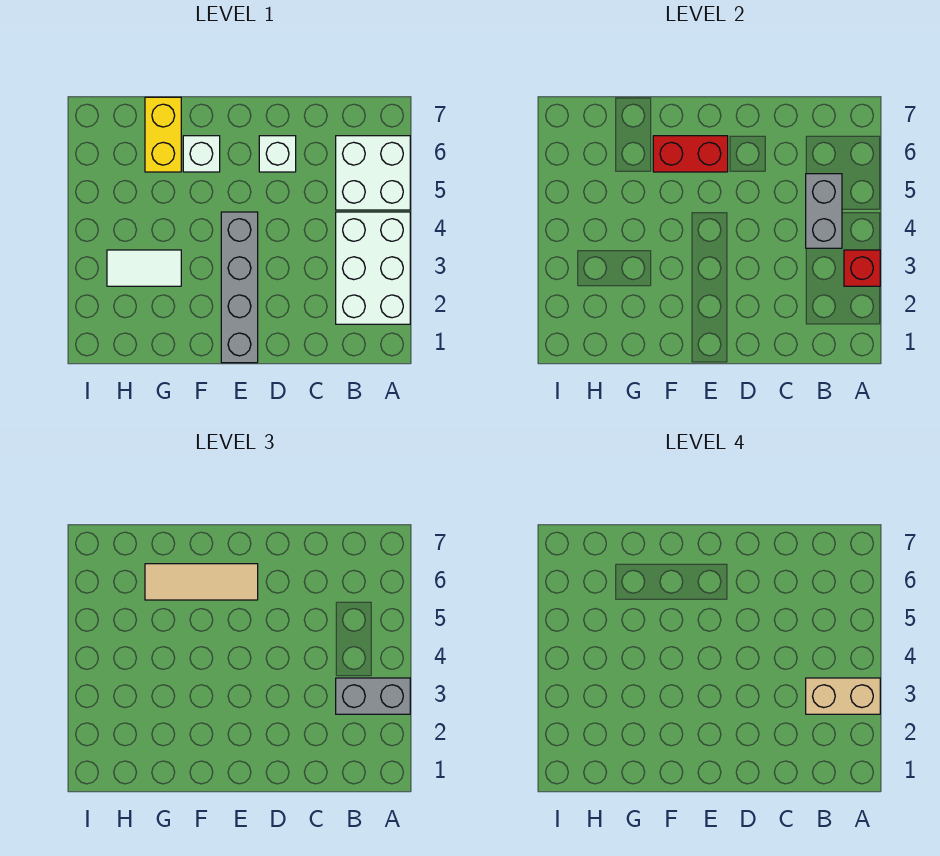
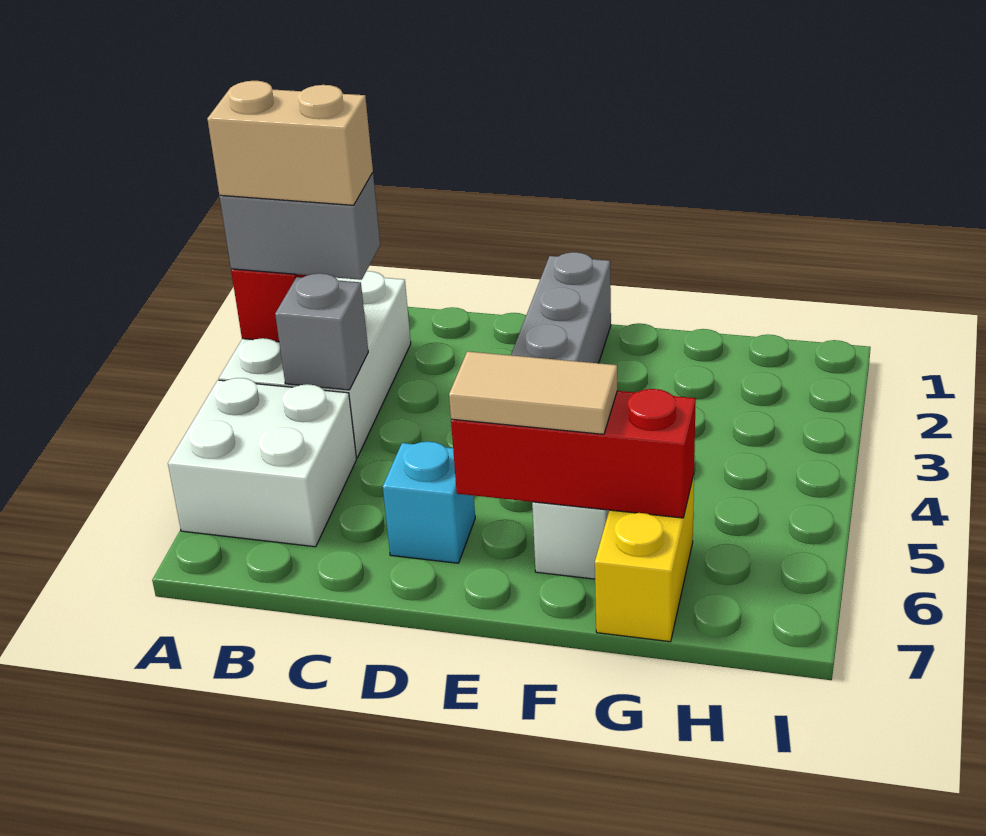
grey 1x2 brick [806,174,842,248] -> grey 1x1 brick [275,273,368,390]
white 1x1 brick [259,136,296,172] -> cyan 1x1 brick [383,441,475,563]
red 1x2 brick [653,136,728,172] -> red 1x3 brick [451,389,696,518]
tan 1x3 tile [145,564,258,600] -> tan 1x2 tile [449,351,617,434]
white 1x2 tile [107,250,181,286] -> none

